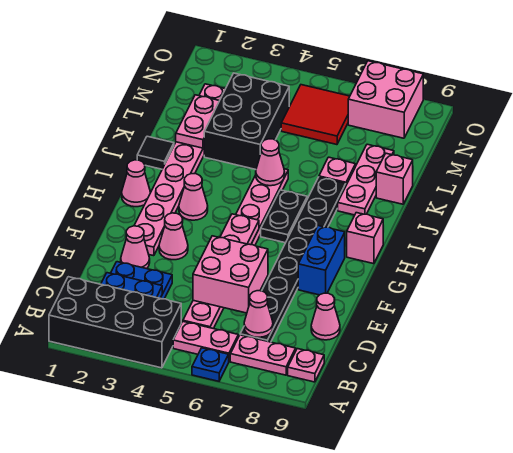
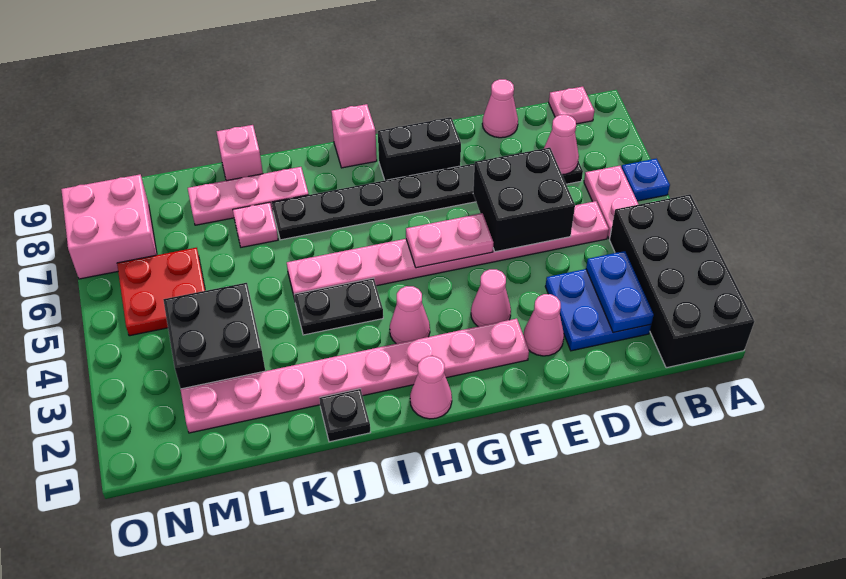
pink 1x2 plate [230,335,296,375] -> none
pink 2x2 brick [193,236,268,313] -> black 2x2 brick [473,148,575,252]
blue 1x2 brick [298,226,345,295] -> black 1x2 brick [378,117,461,180]
black 1x2 plate [261,190,307,243] -> black 1x2 plate moved to [294,278,383,335]
black 1x1 tile [137,136,174,169] -> black 1x1 plate [319,389,371,442]
pink 1x1 cone [256,139,285,186] -> none
pink 1x2 plate [176,95,219,148] -> none
black 2x3 brick [204,73,289,169] -> black 2x2 brick [163,283,265,389]
red 2x2 tile [281,85,350,145] -> red 2x2 plate [117,248,205,336]

